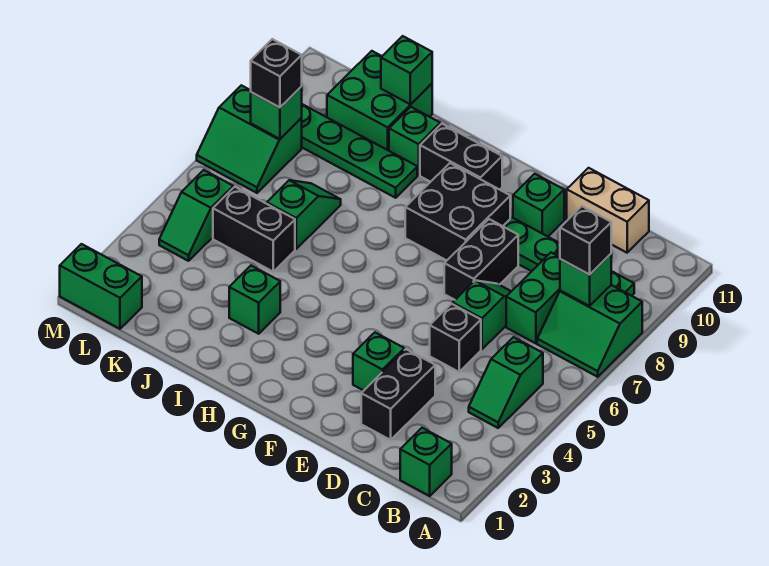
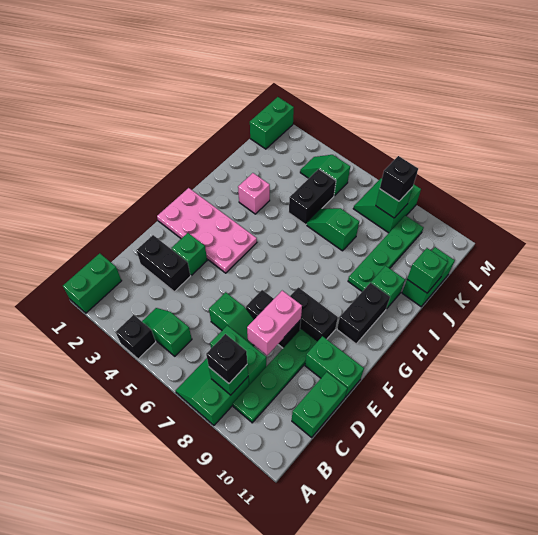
green 1x1 brick [400,428,452,496] -> green 1x2 brick [63,253,122,313]
tan 1x2 brick [567,168,649,253] -> green 1x2 brick [292,372,347,437]
black 1x1 brick [430,304,481,372] -> black 1x1 brick moved to [116,315,156,359]
none -> pink 1x2 brick [247,291,302,355]
green 1x1 brick [513,174,564,236] -> green 1x2 brick [305,336,364,397]
none -> pink 2x4 plate [157,188,257,273]
black 2x2 brick [405,163,510,260] -> black 1x2 brick [290,287,338,342]
green 1x1 brick [229,266,280,334] -> pink 1x1 brick [238,173,270,214]
green 1x2 slope [267,180,341,249] -> green 1x2 slope turned to [307,208,359,251]
green 2x2 brick [327,51,432,151] -> green 1x2 brick [402,247,455,307]

